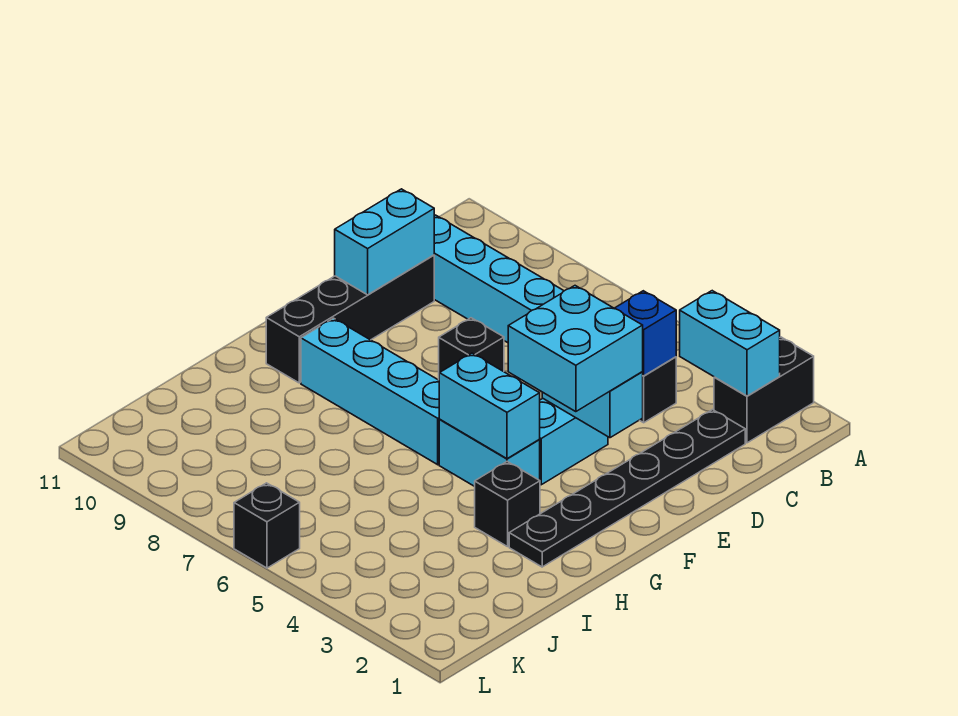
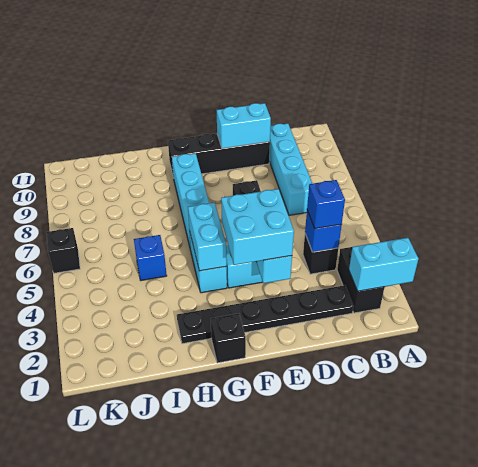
black 1x2 brick [714,337,814,443] -> black 1x2 brick turned to [337,247,384,313]
cyan 1x2 brick [680,291,780,396] -> cyan 1x2 brick turned to [349,238,418,291]
none -> blue 1x1 brick [307,180,345,229]
black 1x1 brick [475,462,540,547] -> black 1x1 brick moved to [211,314,246,363]
none -> blue 1x1 brick [134,235,167,281]

